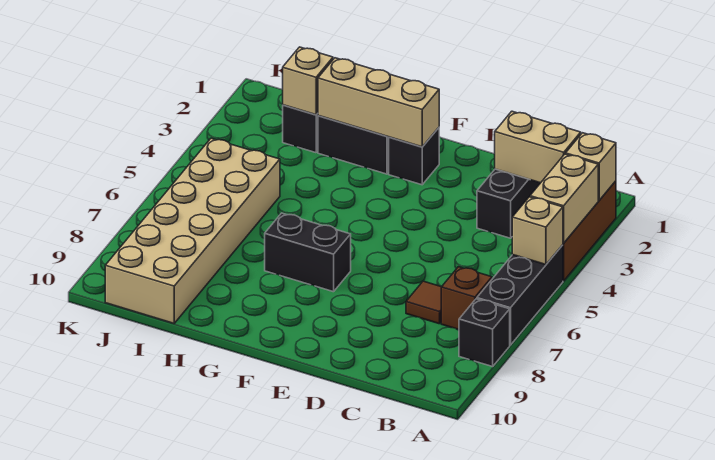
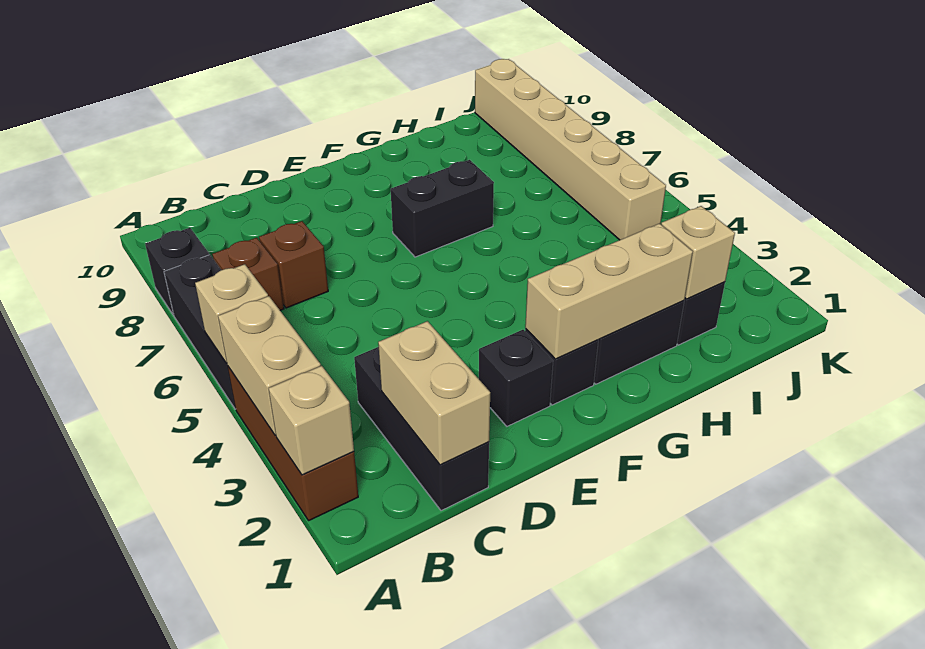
tan 1x2 brick [495,111,581,183] -> tan 1x2 brick turned to [378,321,490,465]
brown 1x1 tile [406,281,441,324] -> brown 1x1 brick [259,221,328,308]
none -> black 1x1 brick [479,330,553,426]
tan 2x6 brick [105,138,280,323] -> tan 1x6 brick [475,59,666,240]

